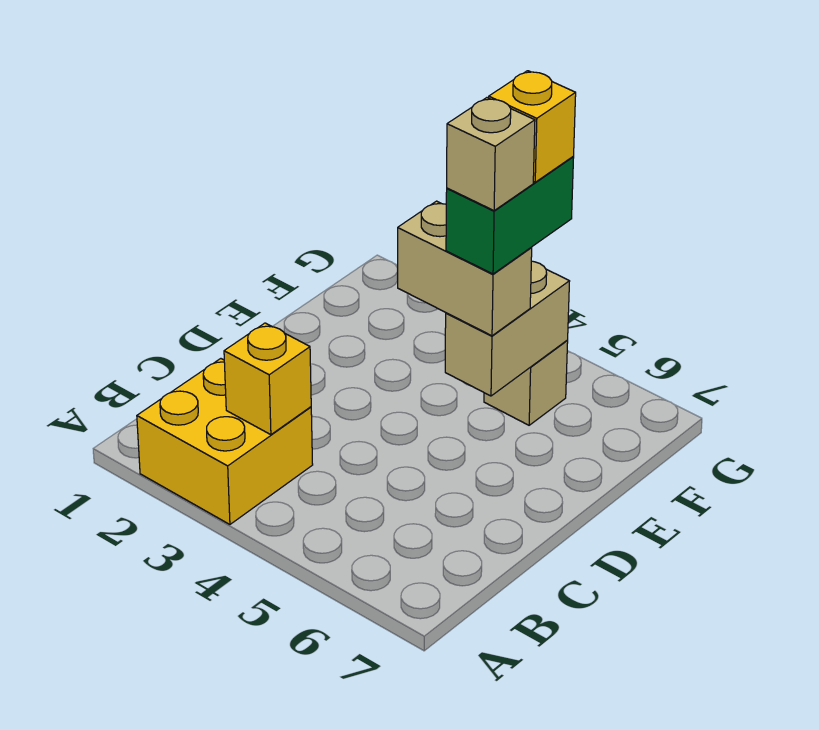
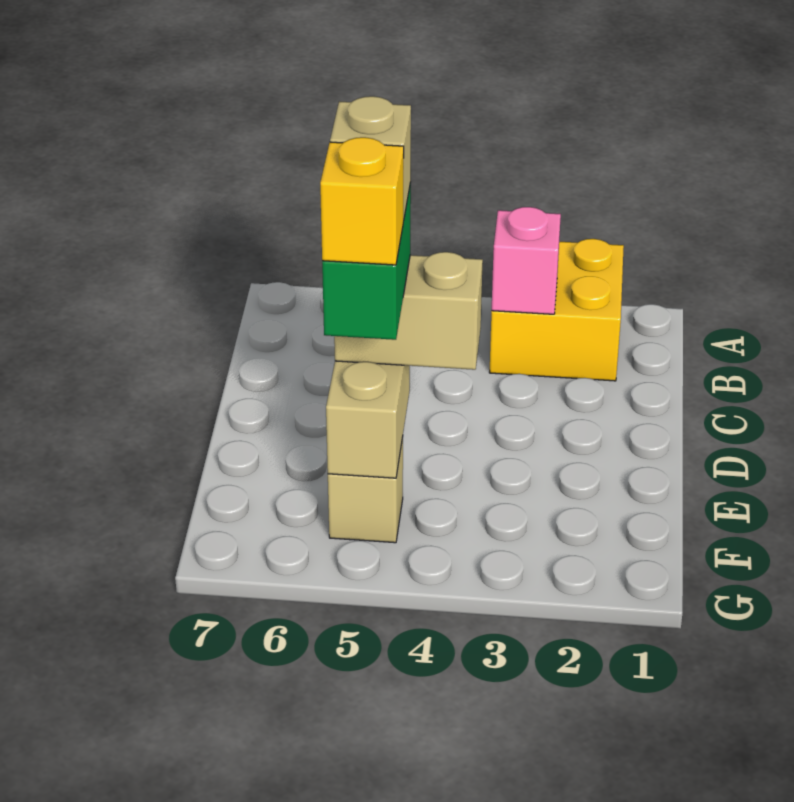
yellow 1x1 brick [224,323,311,435] -> pink 1x1 brick [492,207,561,314]

